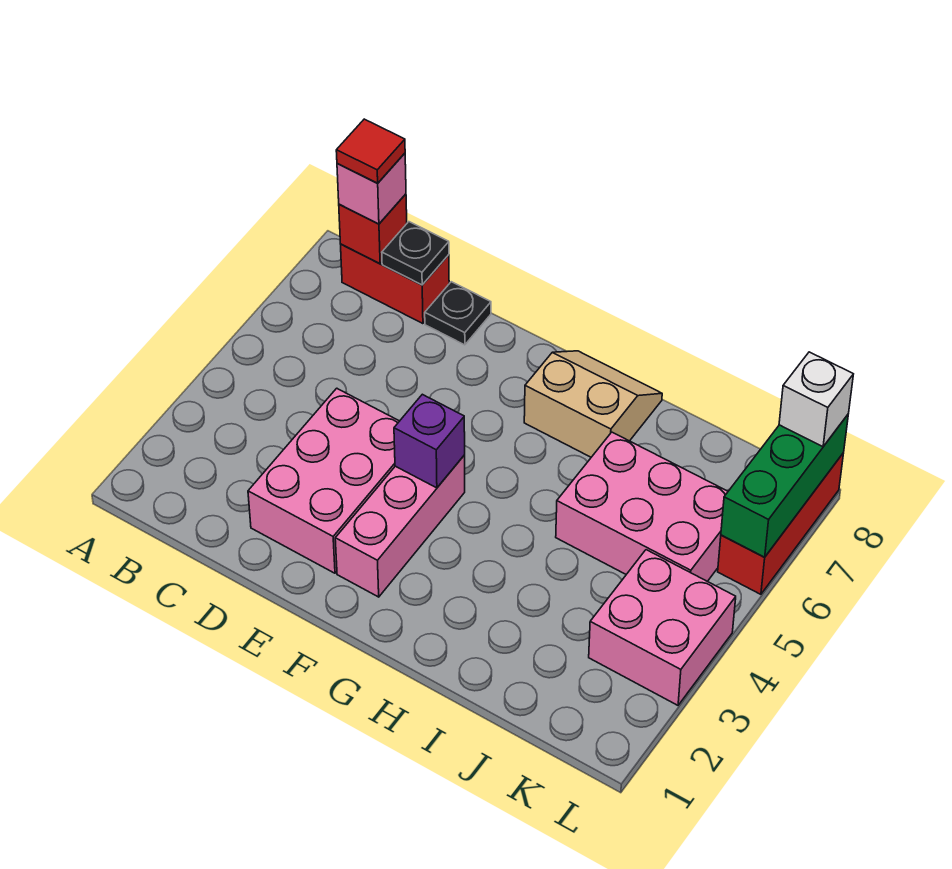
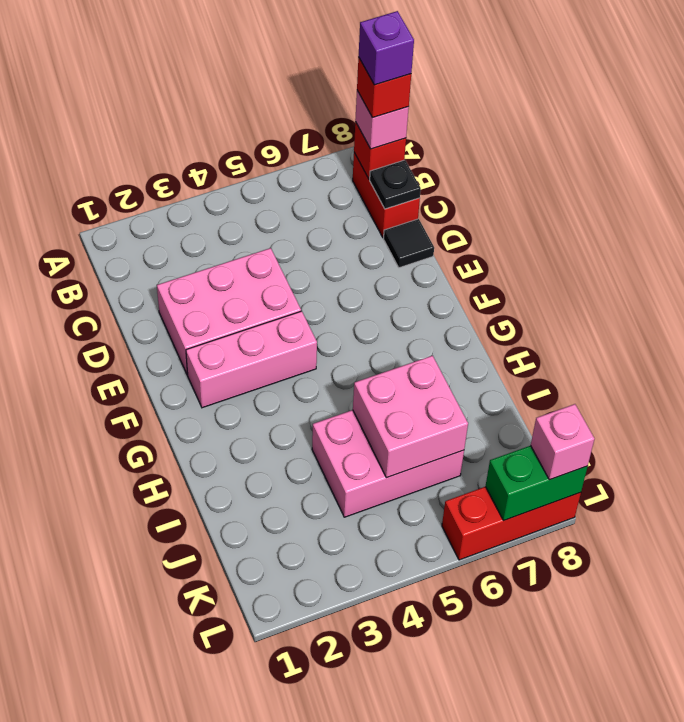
red 1x1 tile [336,119,405,183] -> red 1x1 brick [357,57,411,118]
black 1x1 plate [425,282,491,345] -> black 1x1 tile [384,219,434,268]
purple 1x1 brick [394,394,465,488] -> purple 1x1 brick moved to [359,11,414,85]
tan 2x2 slope [524,351,662,457] -> none
pink 2x3 brick [556,432,728,581] -> pink 2x3 brick turned to [312,410,464,517]
pink 2x2 brick [589,550,736,705] -> pink 2x2 brick moved to [353,356,468,478]
green 1x3 brick [721,415,848,557] -> green 1x2 brick [485,446,588,521]
white 1x1 brick [779,352,853,447] -> pink 1x1 brick [531,404,594,480]

